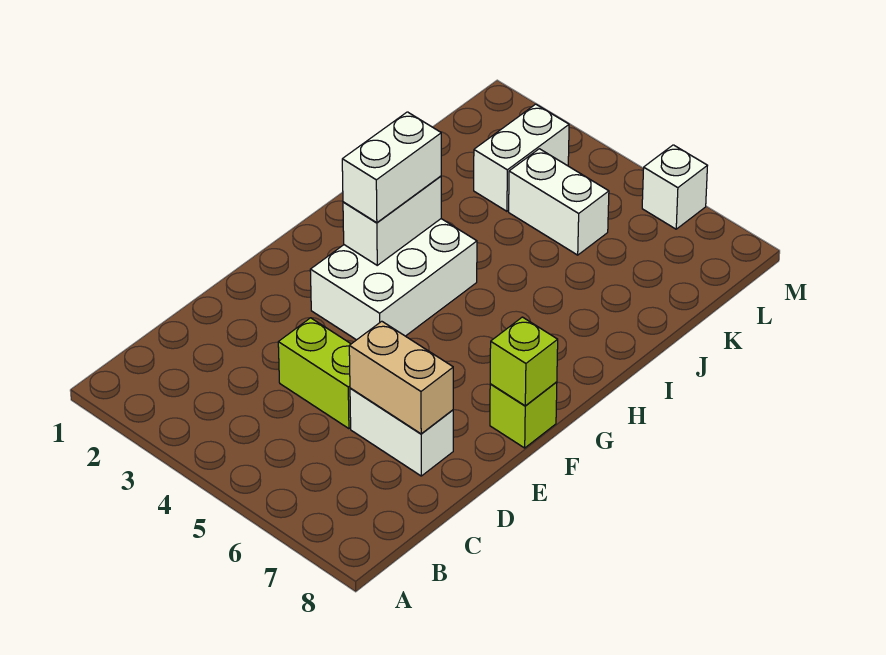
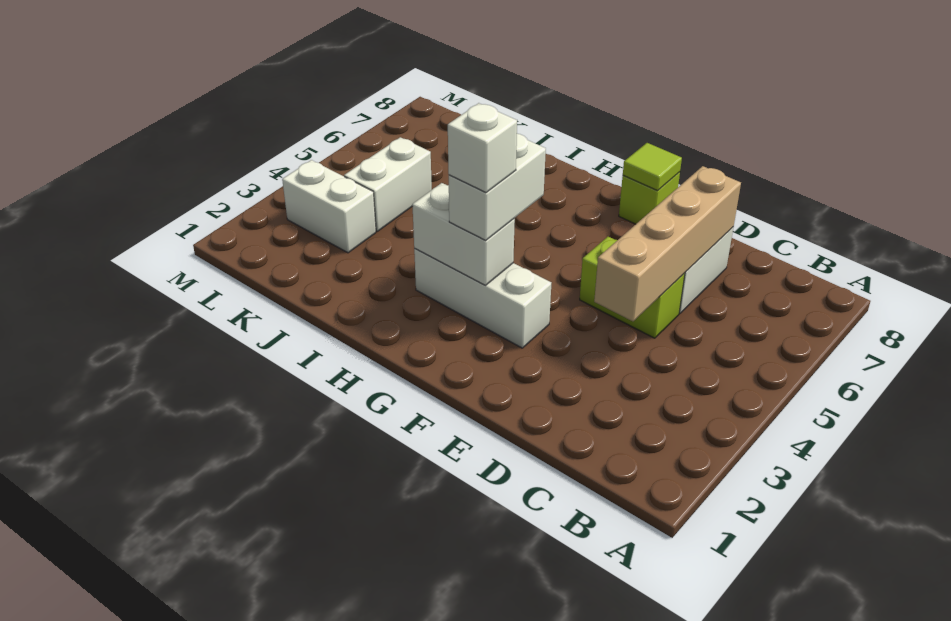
lime 1x2 brick [278,318,351,429] -> lime 1x2 brick turned to [580,237,685,338]
tan 1x2 brick [349,321,453,434] -> tan 1x4 brick [594,166,741,321]
white 2x3 brick [310,219,477,340] -> white 1x3 brick [414,249,551,348]
lime 1x1 brick [490,317,558,406] -> lime 1x1 tile [623,143,682,191]
white 1x2 brick [342,112,441,223] -> white 1x2 brick turned to [449,134,546,241]
white 1x1 brick [642,145,707,229] -> white 1x1 brick moved to [448,103,517,192]

